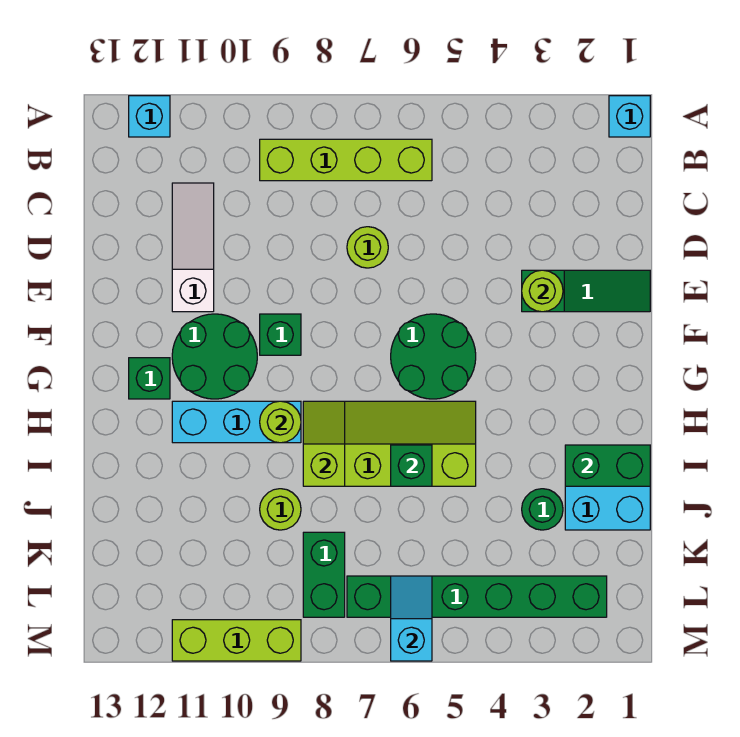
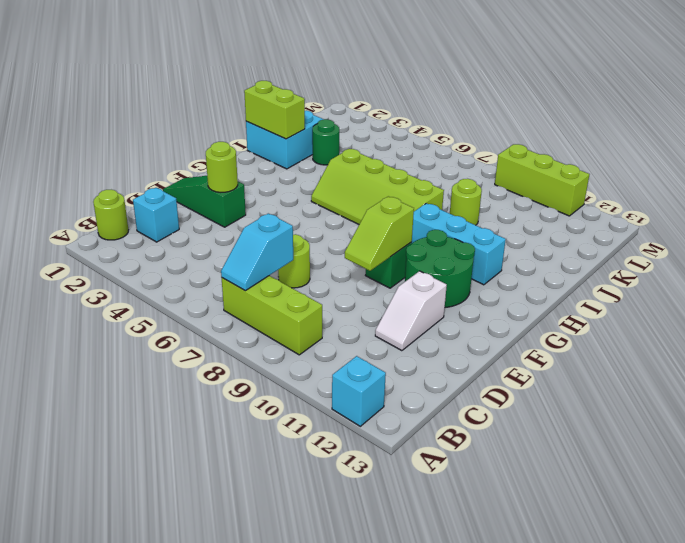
cyan 1x1 brick [609,96,650,137] -> cyan 1x1 brick moved to [133,188,179,242]
lime 1x4 brick [260,139,432,181] -> lime 1x3 brick [222,276,322,355]
white 1x3 slope [172,183,214,312] -> white 1x2 slope [375,271,447,351]
green 2x2 round brick [391,314,476,399] -> none
green 1x1 brick [129,358,170,399] -> none
lime 1x2 slope [303,401,345,486] -> lime 1x2 slope moved to [345,196,414,271]
lime 1x1 round brick [260,401,301,443] -> lime 1x1 round brick moved to [93,190,128,240]
green 1x2 brick [565,445,650,486] -> lime 1x2 brick [244,81,305,139]
green 1x1 brick [391,445,432,486] -> none
green 1x2 brick [303,532,345,617] -> none
green 1x6 brick [347,576,607,617] -> none
cyan 1x2 slope [391,576,432,661] -> cyan 1x2 slope moved to [221,213,293,291]

